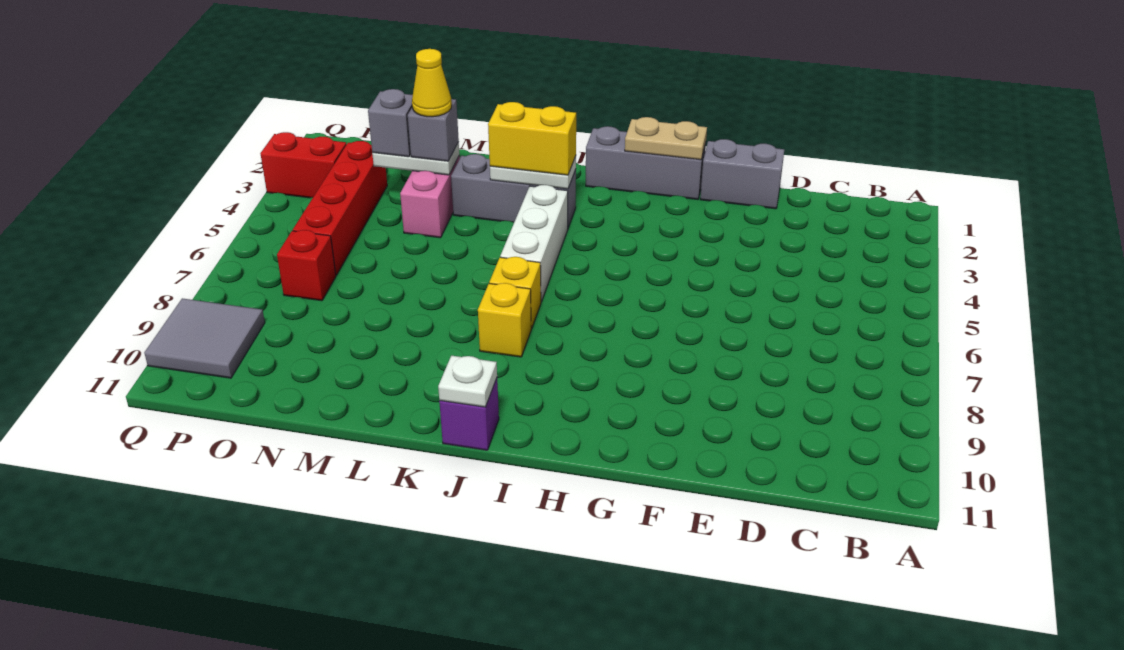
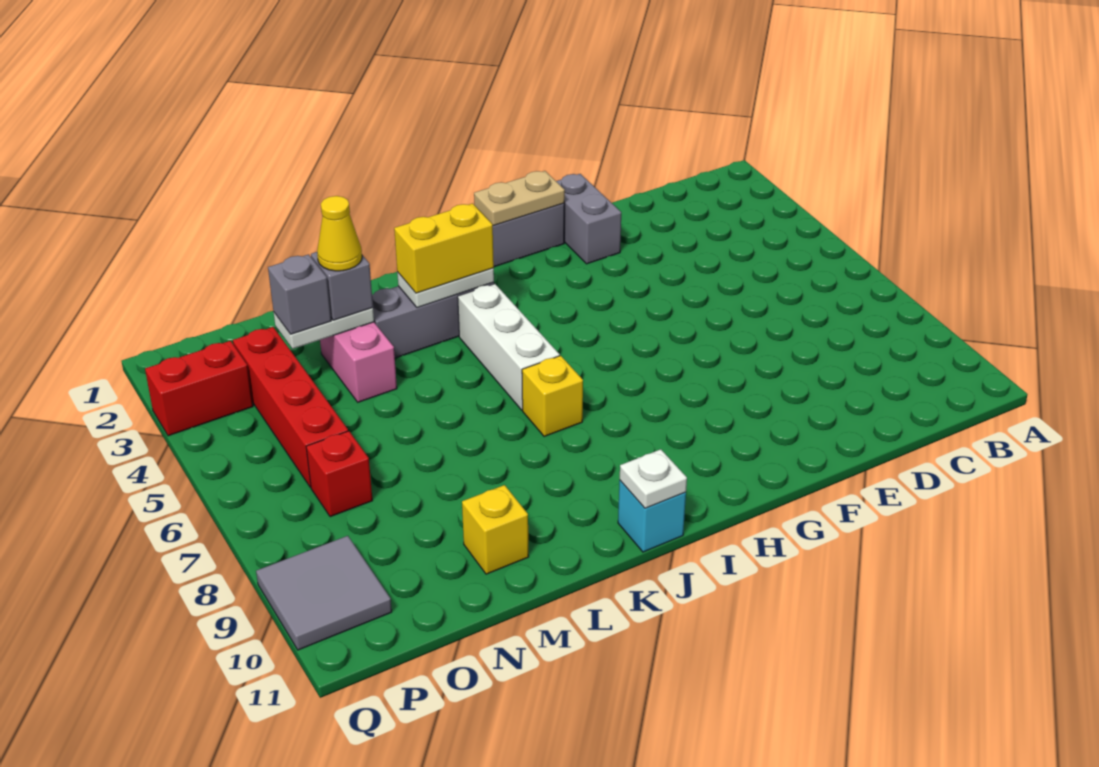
grey 1x2 brick [700,139,784,209] -> grey 1x2 brick turned to [556,174,621,264]
yellow 1x1 brick [478,283,531,357] -> yellow 1x1 brick moved to [462,485,529,574]
purple 1x1 brick [439,378,499,450] -> cyan 1x1 brick [618,481,686,552]

